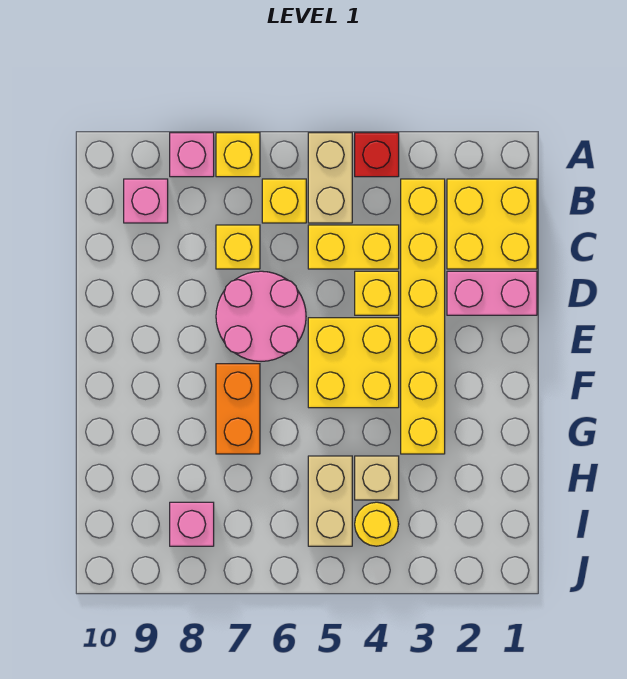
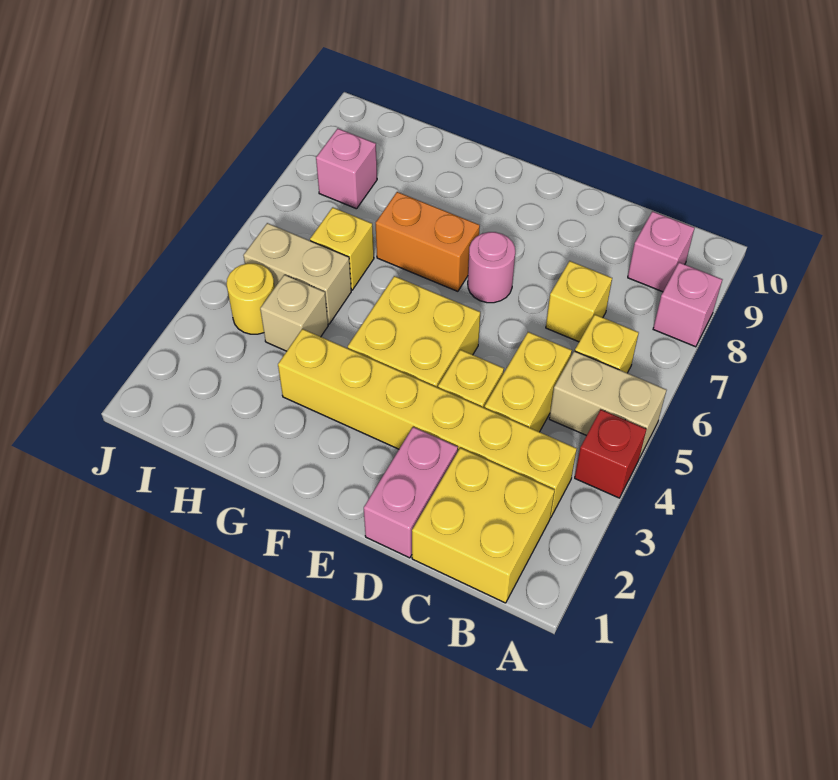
yellow 1x1 brick [216,133,260,177] -> yellow 1x1 brick moved to [310,207,374,290]
pink 2x2 round brick [216,271,306,361] -> pink 1x1 round brick [468,232,515,303]

